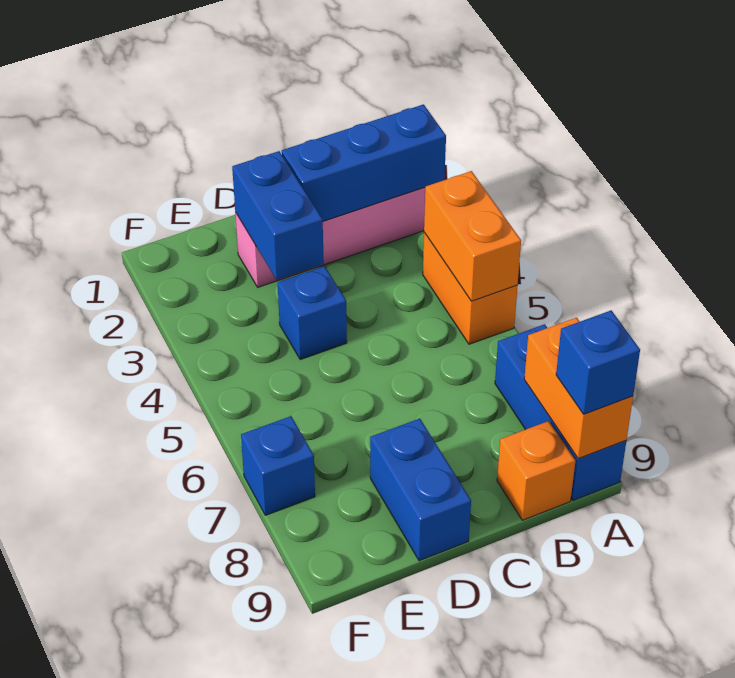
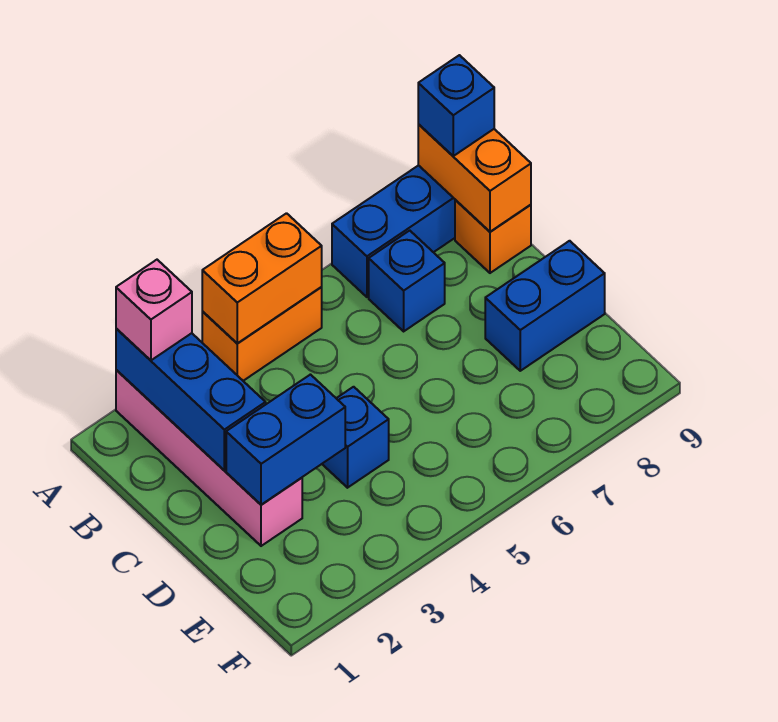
none -> pink 1x1 brick [116,260,192,360]
orange 1x2 brick [524,318,633,459] -> orange 1x2 brick turned to [418,124,531,232]
blue 1x1 brick [241,416,315,515] -> blue 1x1 brick moved to [369,231,445,331]

